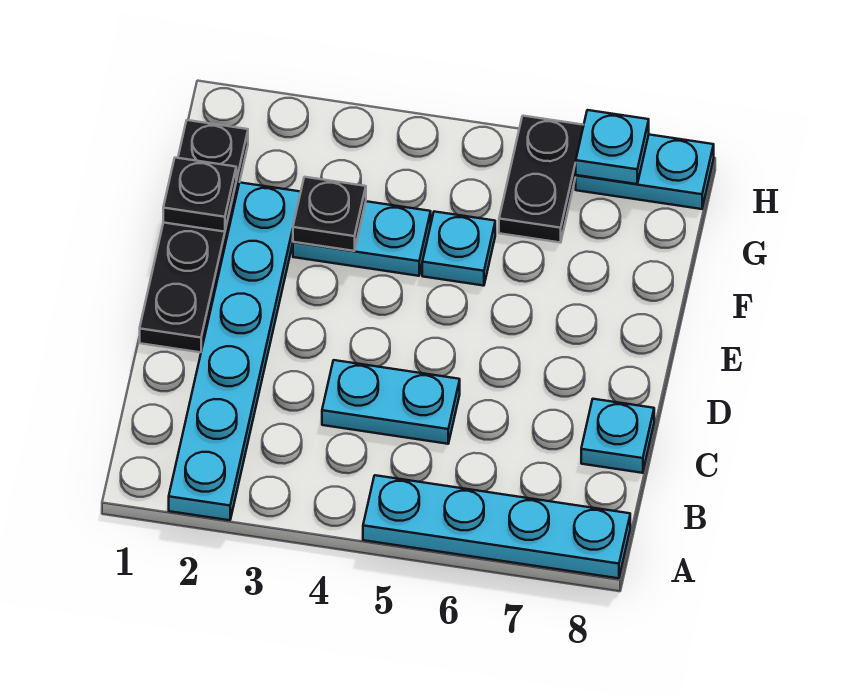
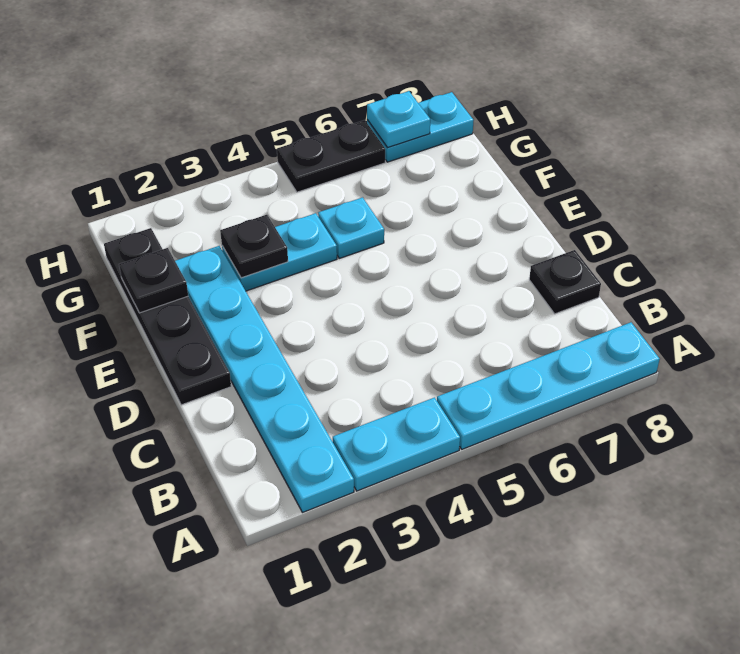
cyan 1x2 plate [322,360,460,444] -> cyan 1x2 plate moved to [333,398,460,491]
cyan 1x1 plate [581,399,654,473] -> black 1x1 plate [529,250,601,314]
black 1x2 plate [499,116,584,243] -> black 1x2 plate turned to [277,120,385,192]

